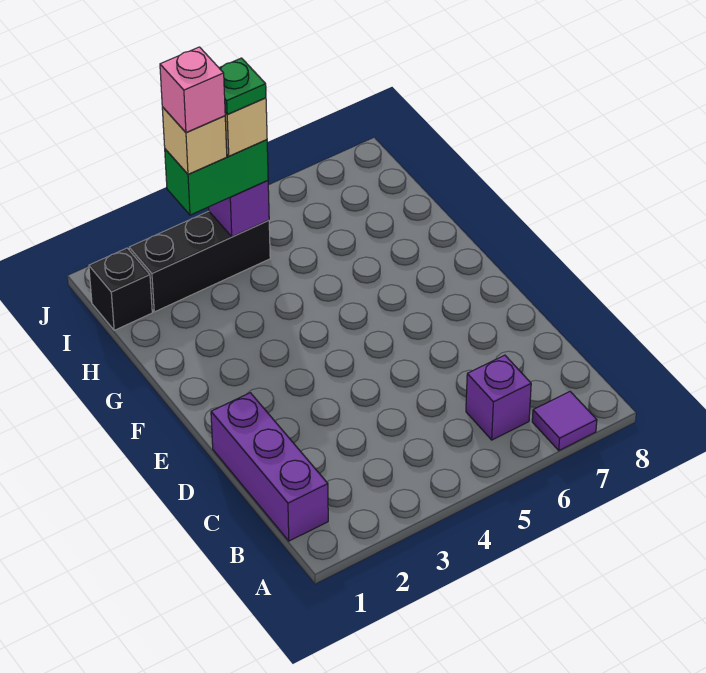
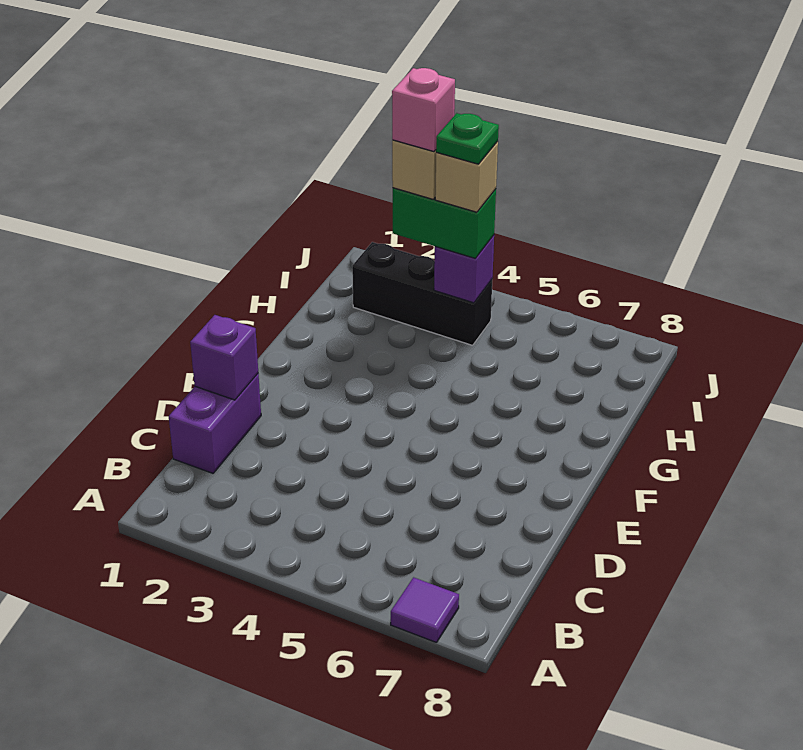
purple 1x3 brick [211,393,328,541] -> purple 1x2 brick [169,374,261,473]
purple 1x1 brick [466,355,531,440] -> purple 1x1 brick moved to [190,315,258,400]
black 1x1 brick [89,248,152,330] -> none

